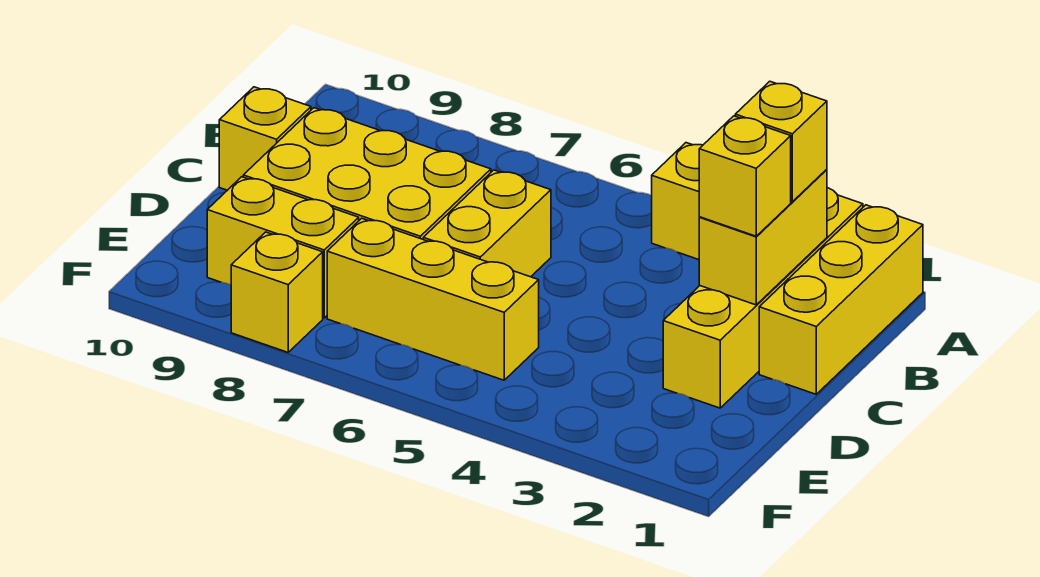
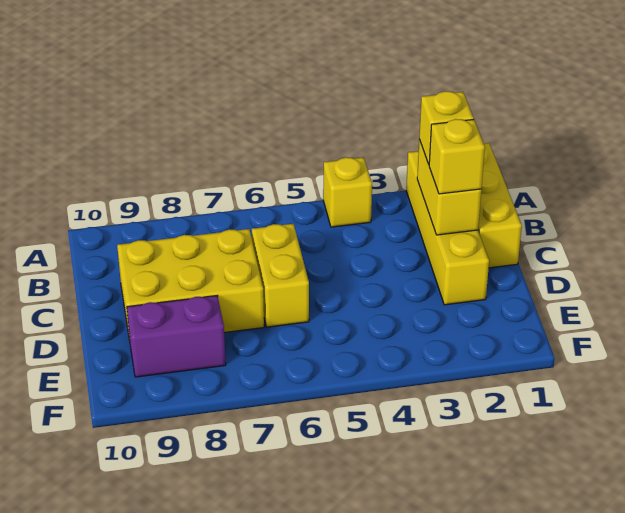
yellow 1x1 brick [219,87,311,190] -> none
yellow 1x3 brick [327,218,539,380] -> none
yellow 1x2 brick [207,177,359,318] -> purple 1x2 brick [127,296,226,377]
yellow 1x1 brick [231,232,323,352] -> none

